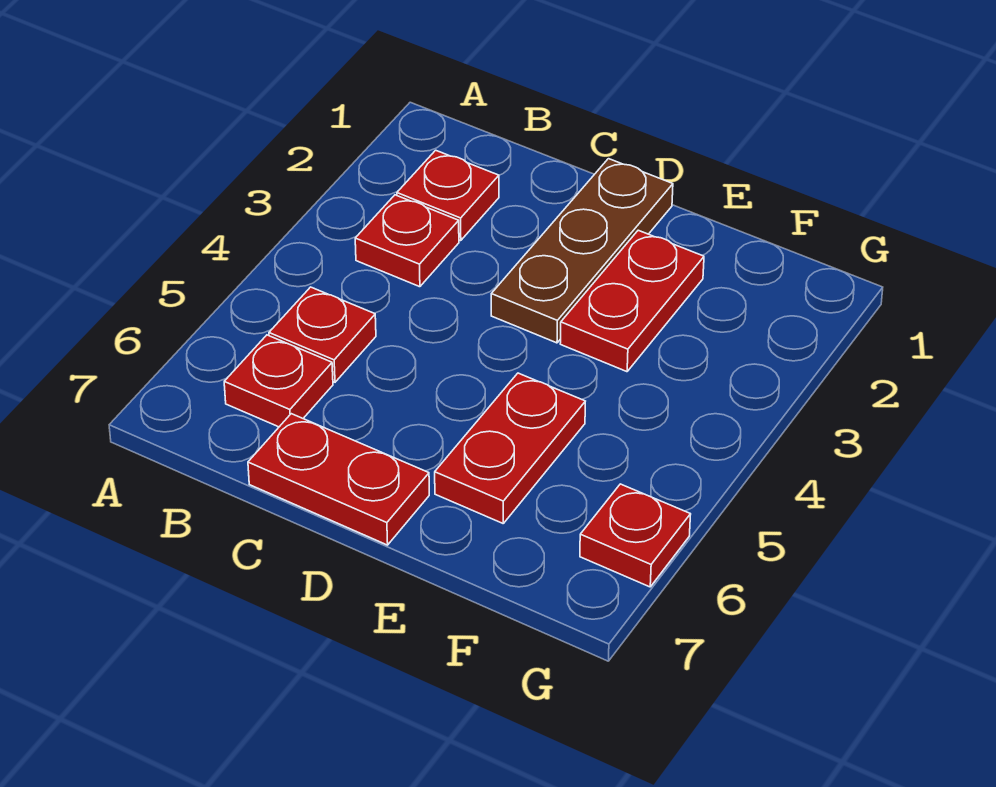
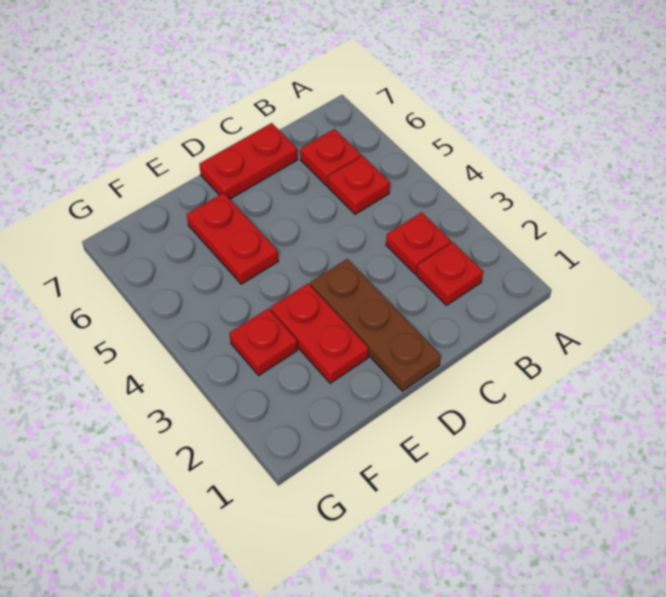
red 1x1 plate [580,484,691,587] -> red 1x1 plate moved to [229,308,297,375]

